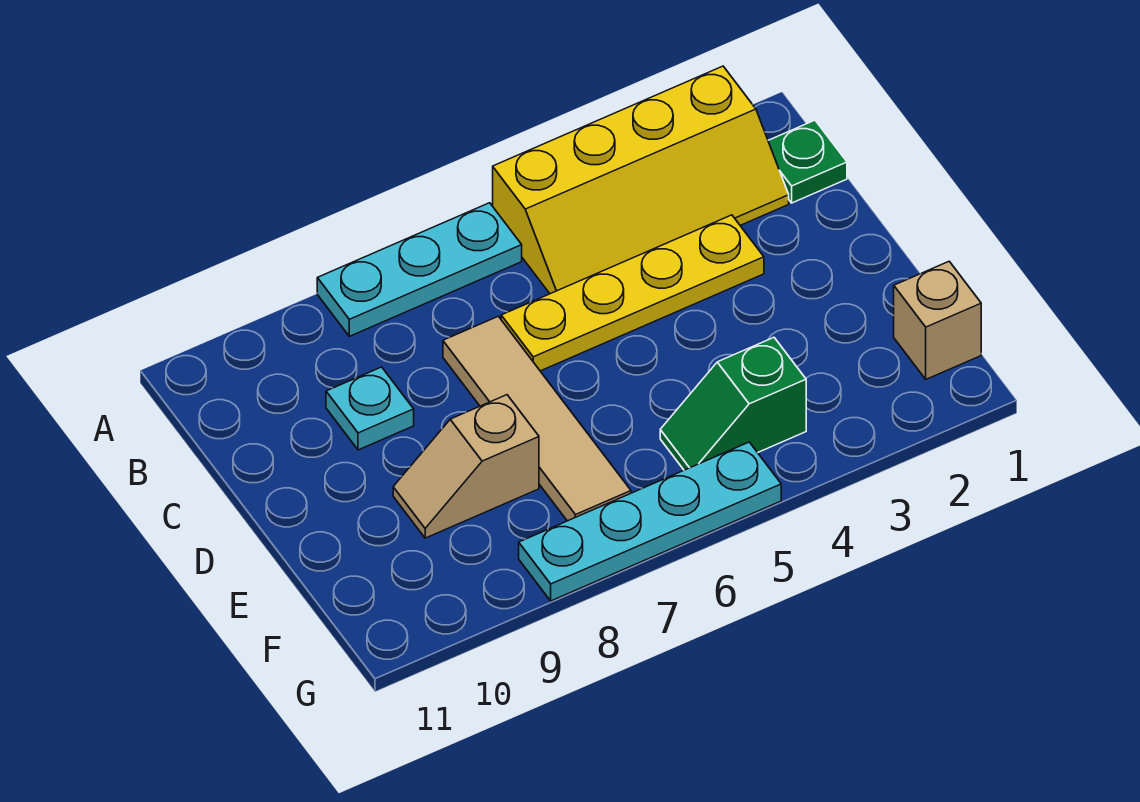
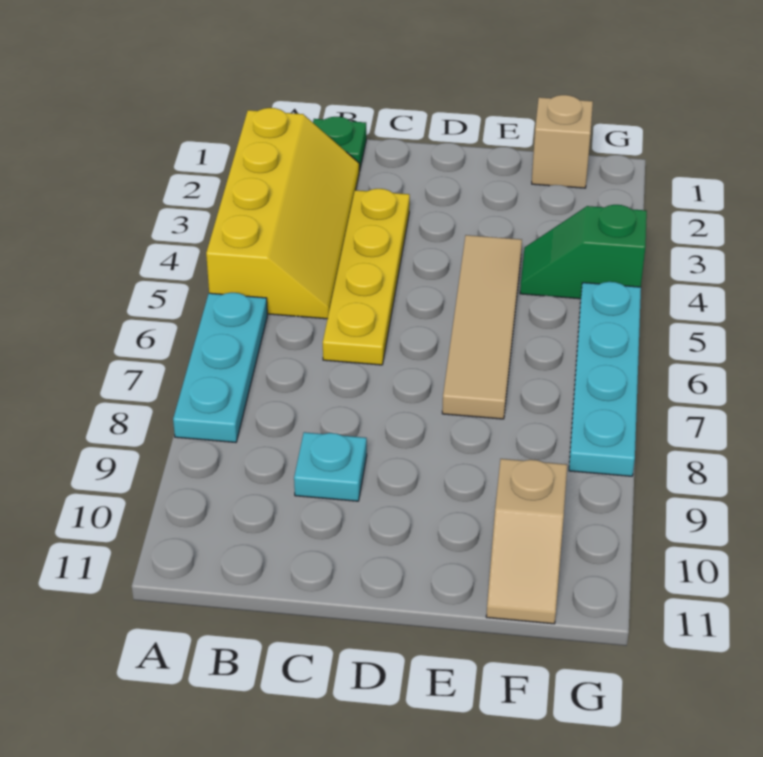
tan 1x4 tile [443,316,631,521] -> tan 1x4 tile turned to [442,235,522,419]
tan 1x2 slope [393,395,539,538] -> tan 1x2 slope moved to [486,459,567,624]
green 1x2 slope [660,338,806,470] -> green 1x2 slope turned to [520,205,647,299]

